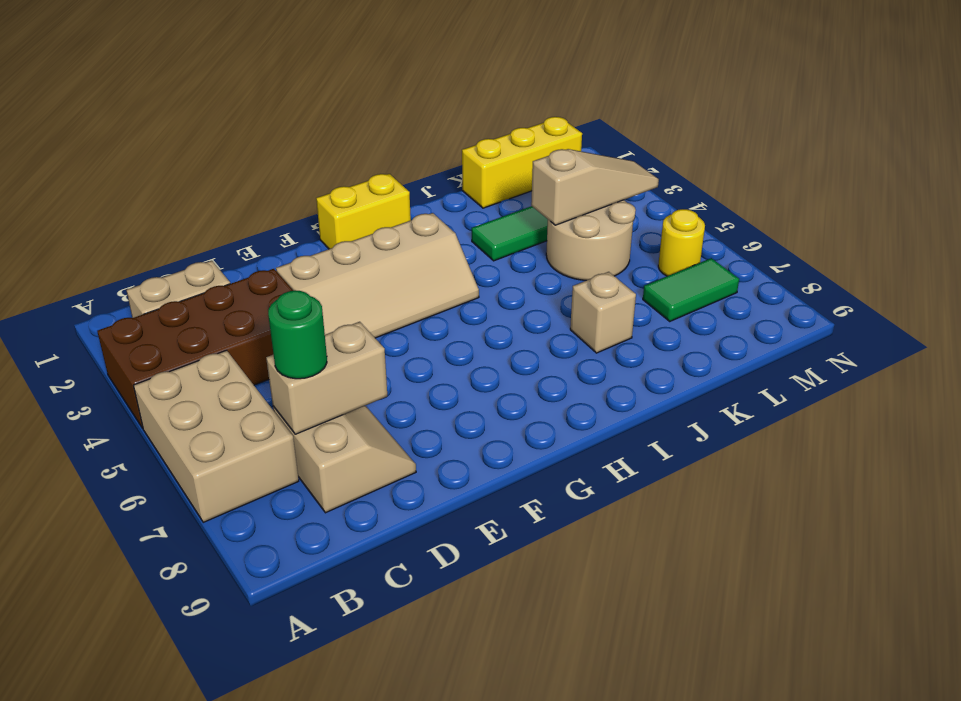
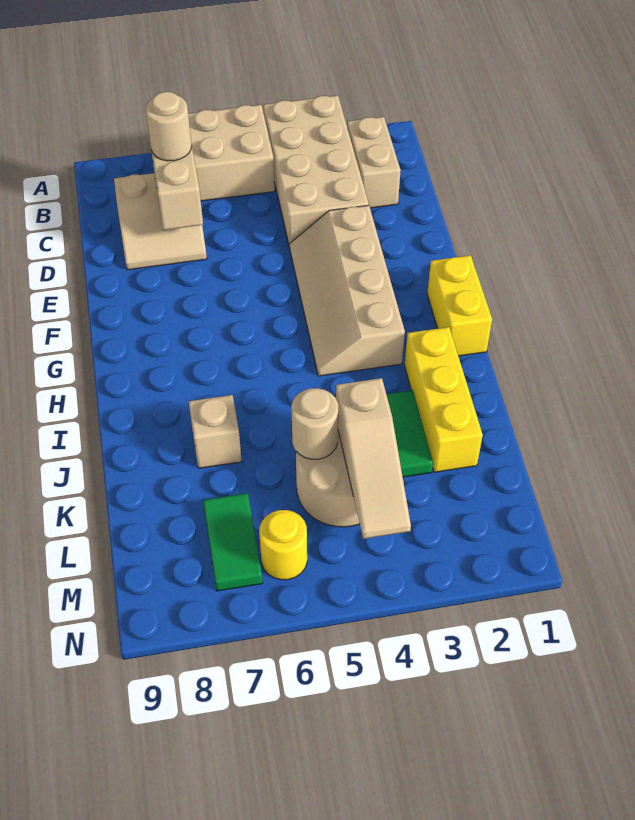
brown 2x4 brick [97,269,293,428] -> tan 2x4 brick [263,96,369,248]
green 1x1 round brick [268,290,327,379] -> tan 1x1 round brick [146,92,192,161]
yellow 1x3 brick [462,117,582,208] -> yellow 1x3 brick moved to [404,327,483,472]
none -> tan 1x1 round brick [291,388,338,459]

